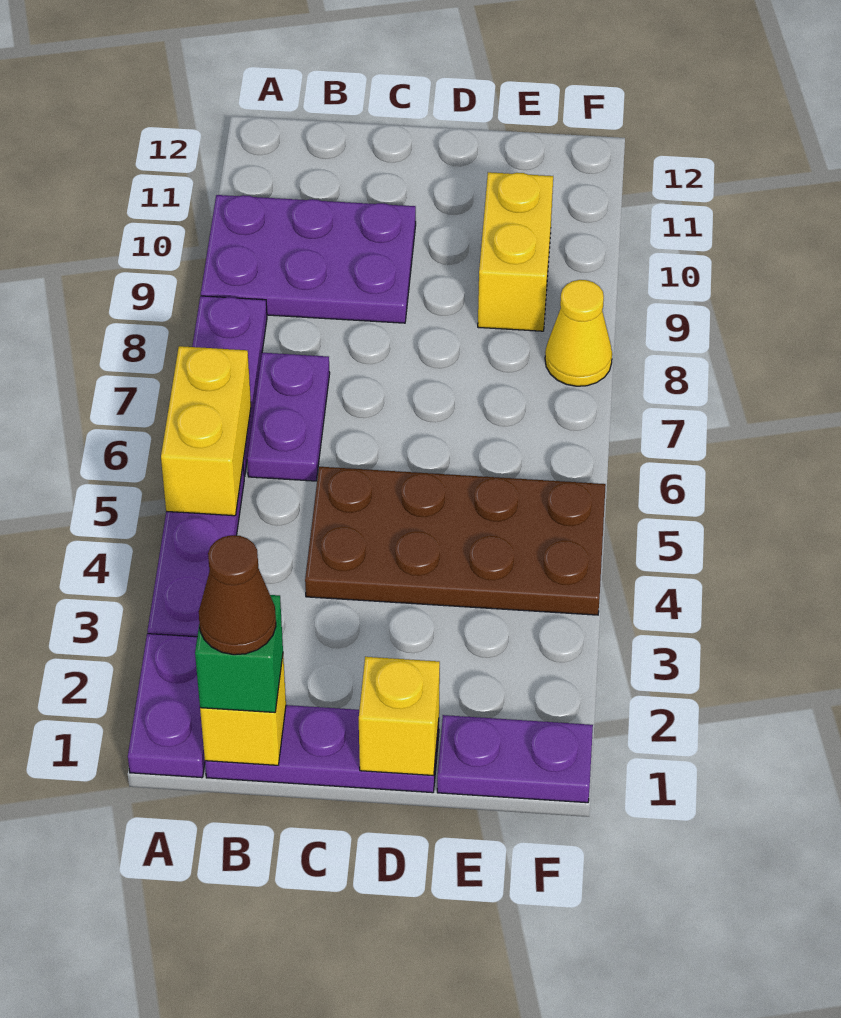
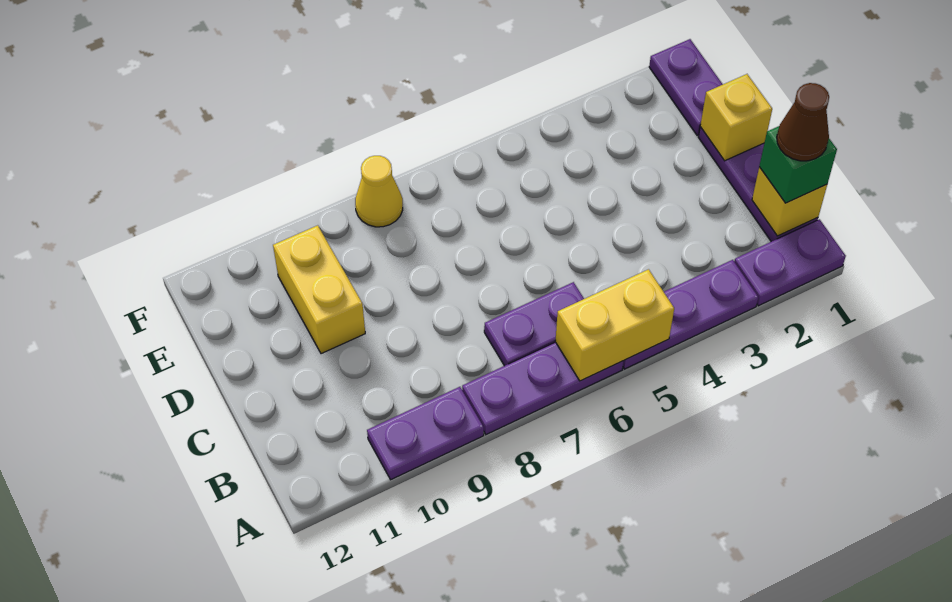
purple 2x3 plate [201,195,416,323] -> purple 1x2 plate [367,387,484,480]
brown 2x4 plate [305,467,606,615] -> none
yellow 1x2 brick [478,172,553,331] -> yellow 1x2 brick turned to [273,225,365,354]

